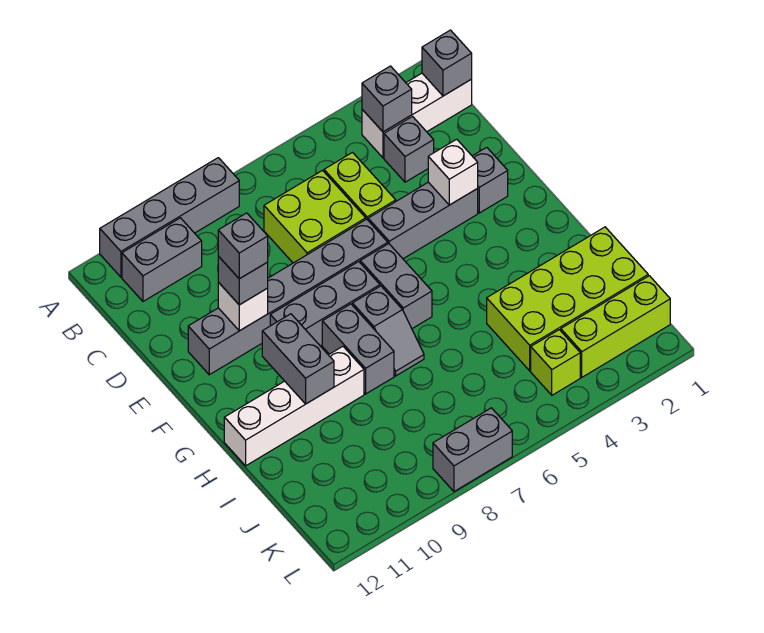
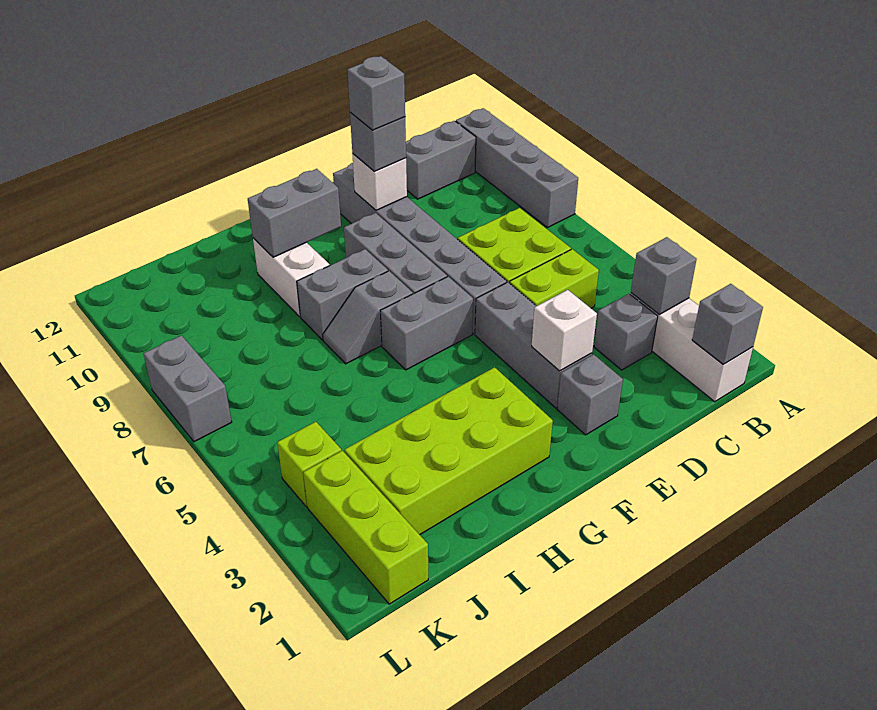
grey 1x2 brick [122,218,202,301] -> grey 1x2 brick turned to [406,121,476,199]
white 1x4 brick [224,346,364,466] -> white 1x2 brick [253,238,330,317]
lime 2x4 brick [487,227,648,371] -> lime 2x4 brick turned to [345,367,553,535]

